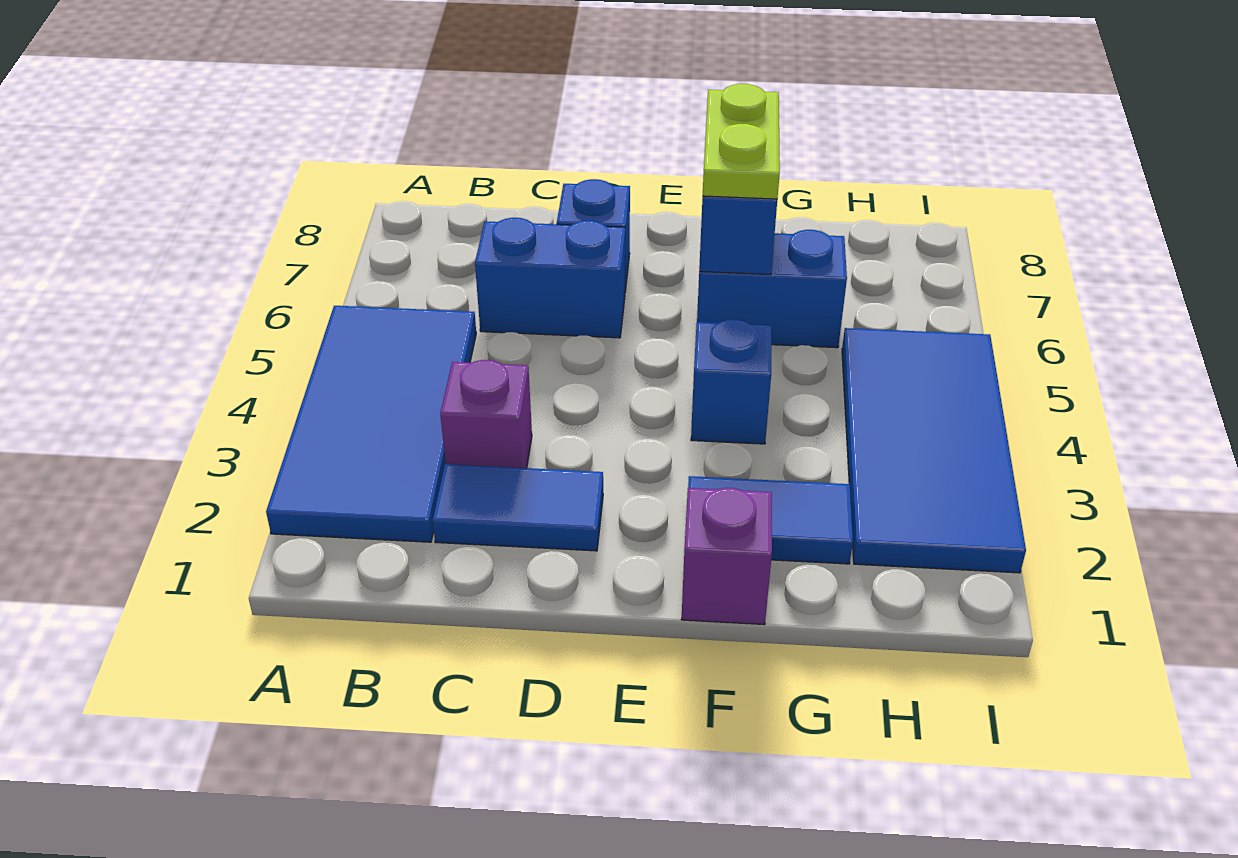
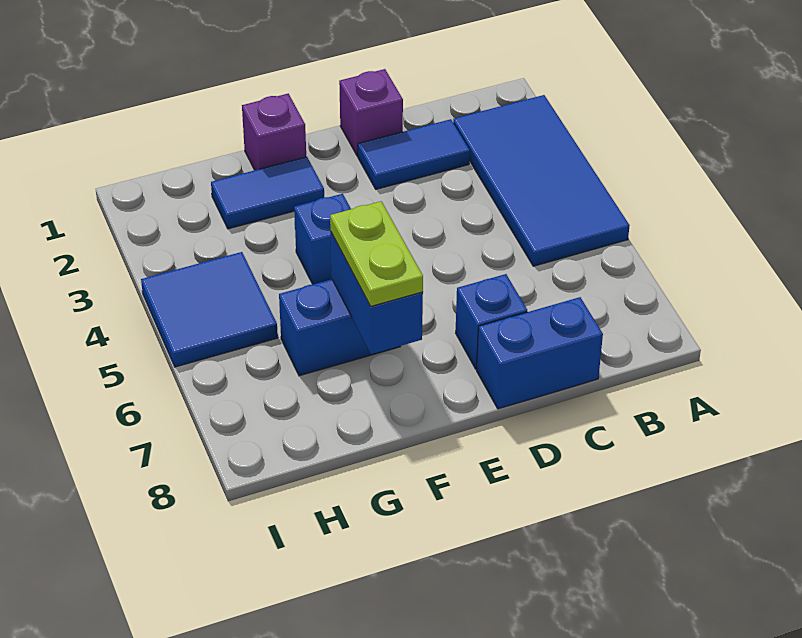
purple 1x1 brick [440,360,532,468] -> purple 1x1 brick moved to [339,69,403,156]
blue 1x2 brick [475,218,625,338] -> blue 1x2 brick moved to [477,297,603,409]
blue 2x4 tile [842,328,1026,573] -> blue 2x2 tile [141,252,278,367]

